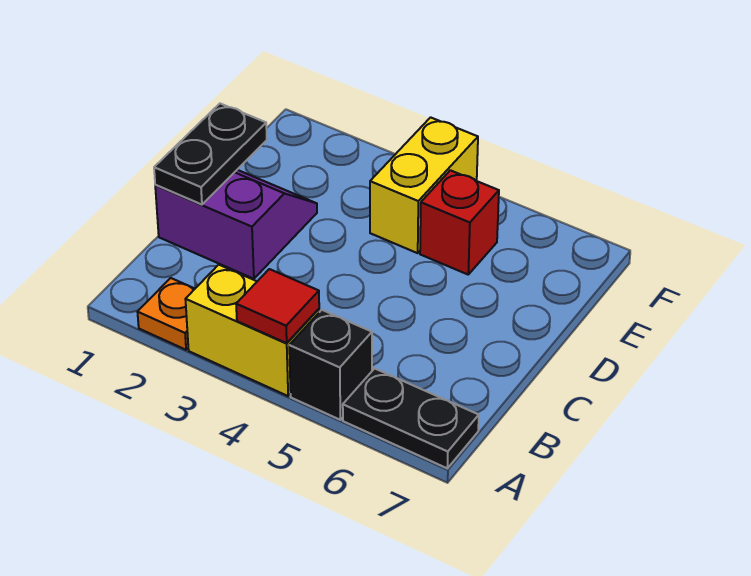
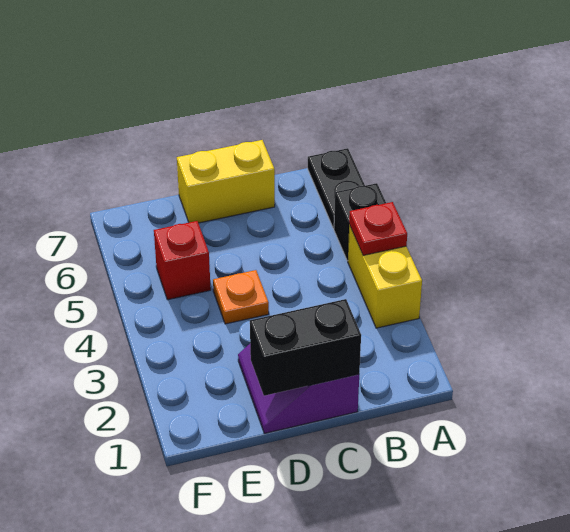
orange 1x1 plate [138,278,195,350] -> orange 1x1 plate moved to [213,270,269,324]
red 1x1 tile [236,269,319,343] -> red 1x1 plate [349,202,407,255]
black 1x2 plate [154,104,267,205] -> black 1x2 brick [250,299,361,396]
yellow 1x2 brick [370,117,478,253] -> yellow 1x2 brick moved to [177,140,275,223]

